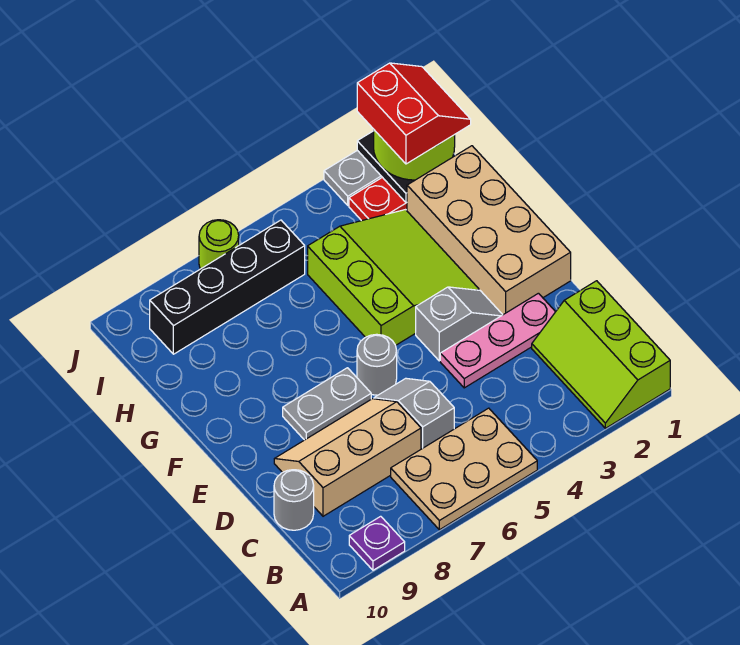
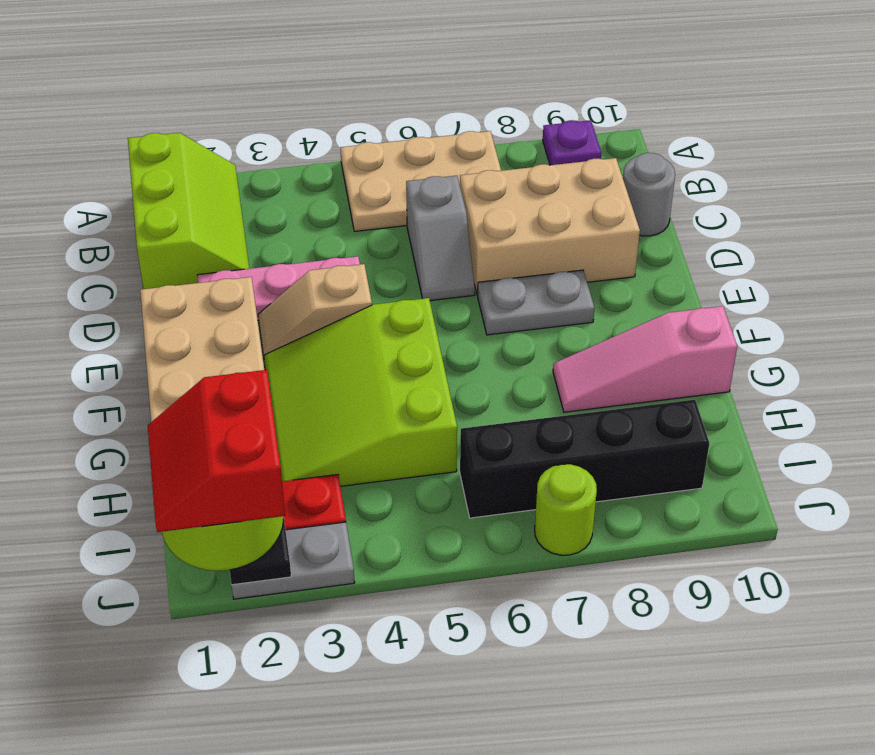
tan 2x3 slope [274,399,421,516] -> tan 2x3 brick [460,158,640,295]
grey 1x2 slope [416,287,503,361] -> tan 1x2 slope [258,264,372,355]
grey 1x1 round brick [357,334,397,395] -> none
none -> pink 1x3 slope [553,306,737,412]

